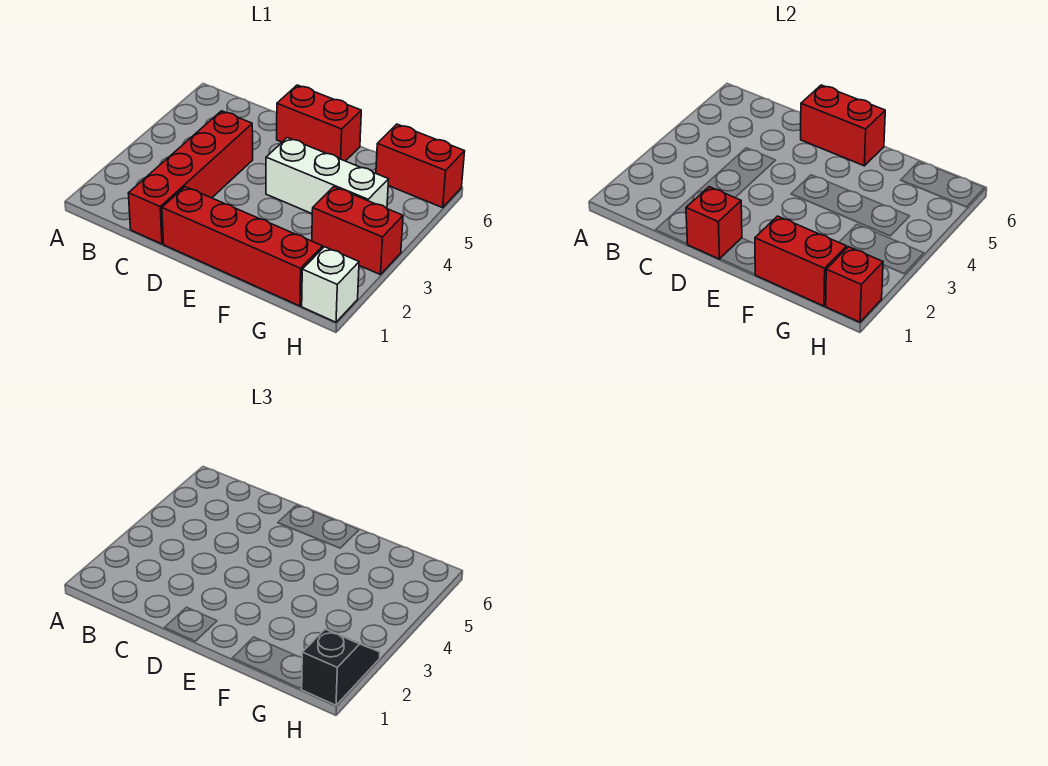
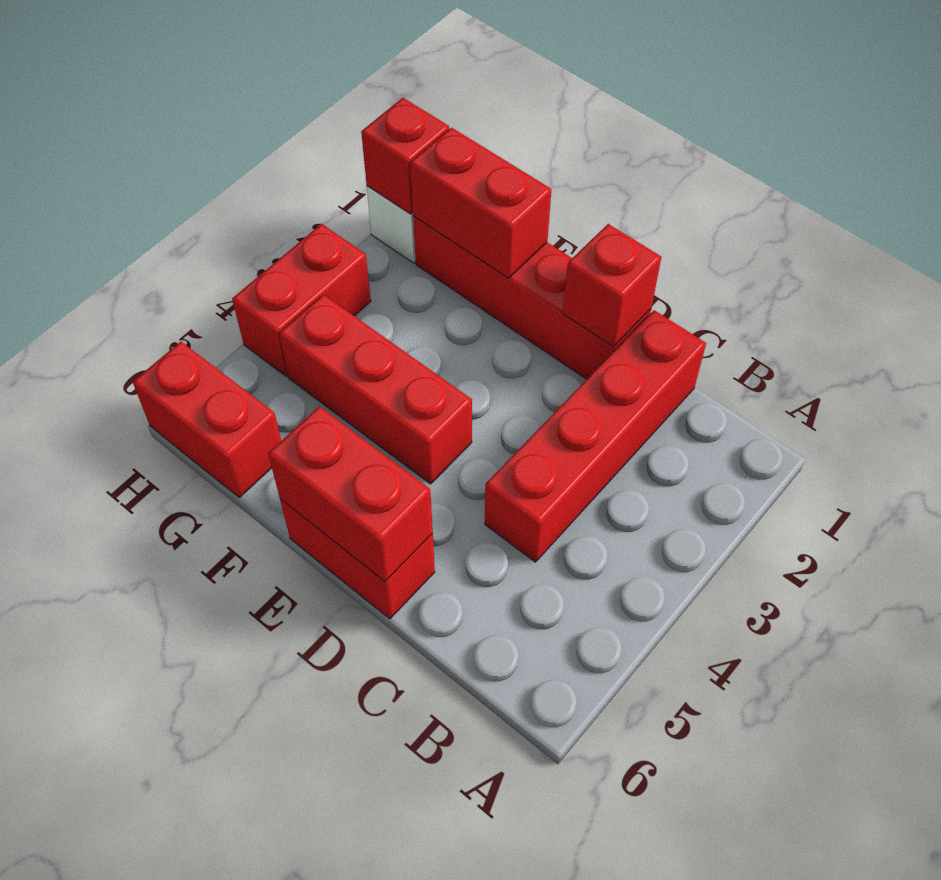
white 1x3 brick [266,138,389,214] -> red 1x3 brick [279,295,472,484]
red 1x2 brick [312,187,403,275] -> red 1x2 brick turned to [232,224,371,376]
black 1x2 slope [302,629,380,705] -> none

